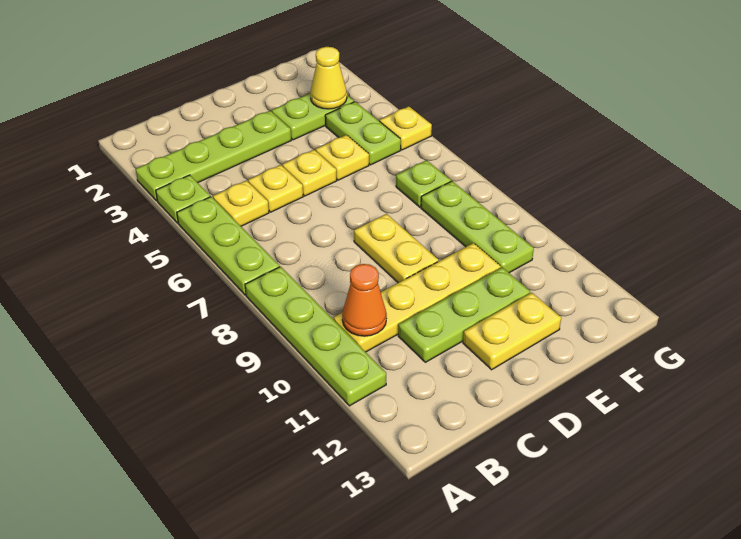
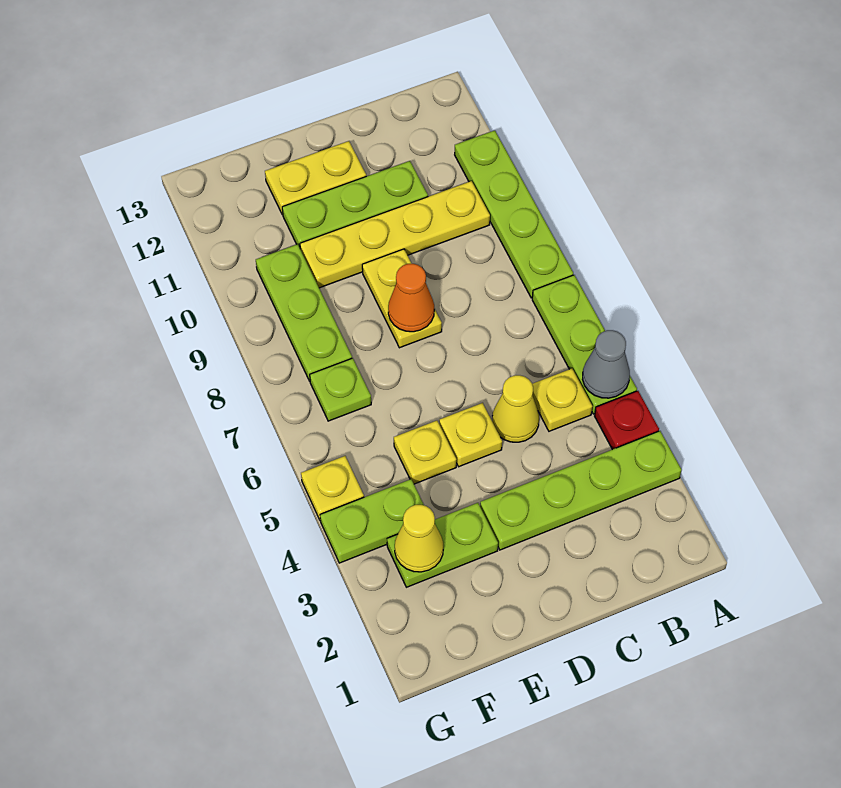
lime 1x1 plate [156,175,210,223] -> red 1x1 plate [595,391,659,450]
none -> grey 1x1 cone [582,330,630,398]
orange 1x1 cone [342,264,387,336] -> orange 1x1 cone moved to [388,264,434,332]
yellow 1x1 plate [248,165,303,212] -> yellow 1x1 cone [492,375,539,442]
lime 1x2 plate [325,102,401,165] -> lime 1x2 plate turned to [320,479,424,563]

